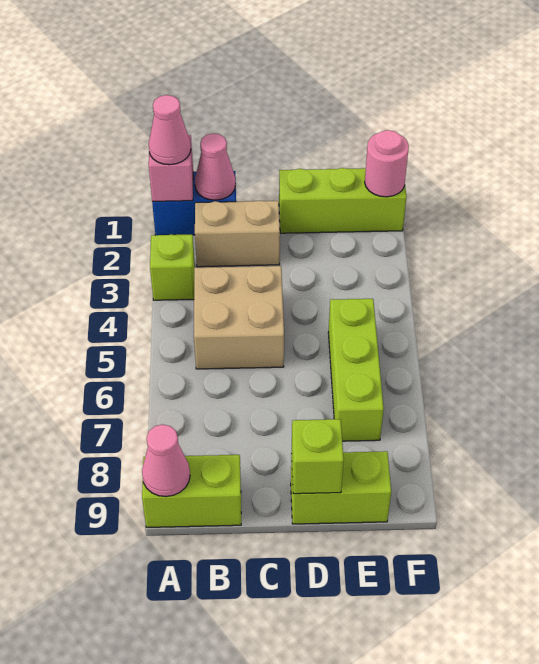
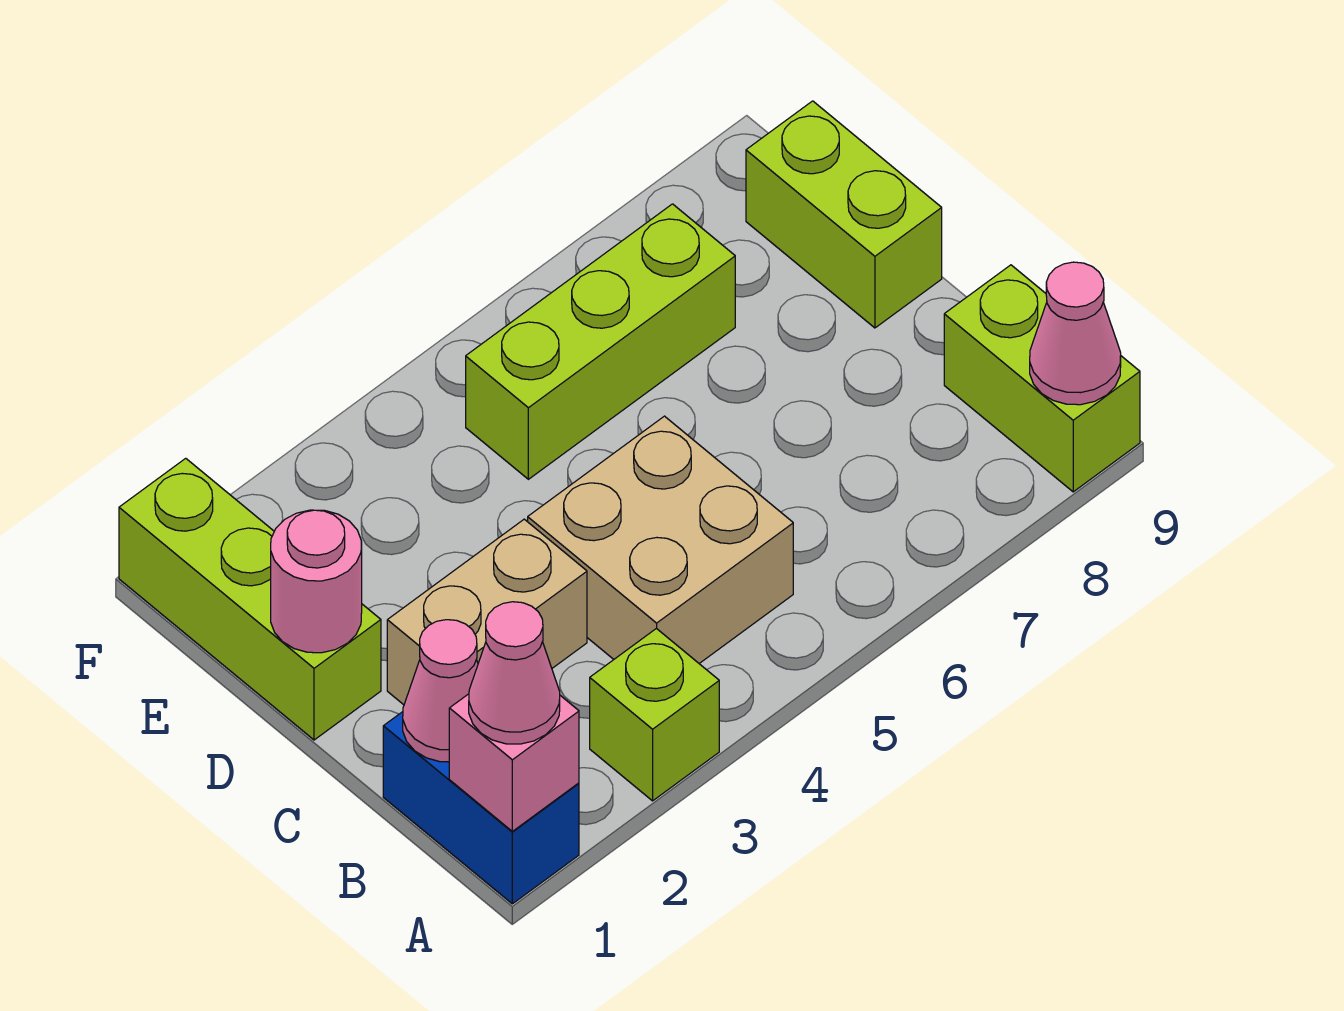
tan 1x2 brick [195,201,280,267] -> tan 1x2 brick turned to [387,519,587,705]
lime 1x1 brick [291,419,344,494] -> none
pink 1x1 round brick [365,130,409,197] -> pink 1x1 round brick moved to [271,510,362,653]

